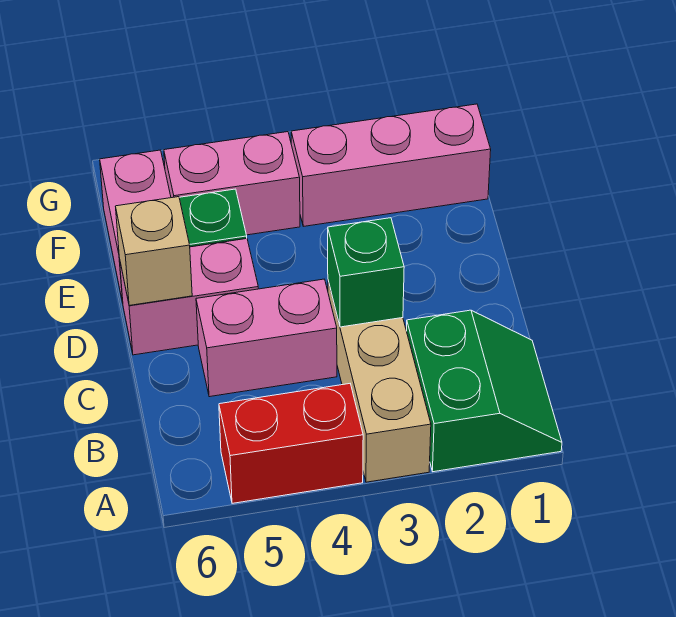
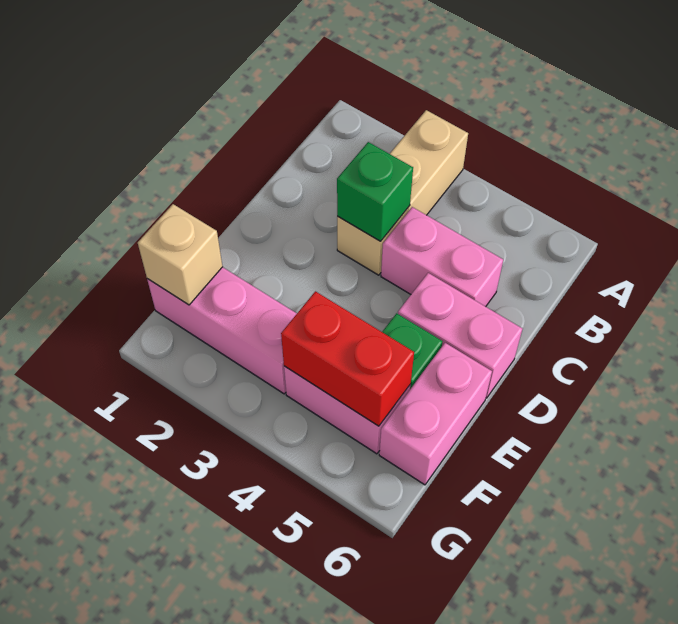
green 2x2 slope [407,310,562,472] -> none
red 1x2 brick [219,384,363,503] -> red 1x2 brick moved to [281,291,414,426]
tan 1x1 brick [116,197,192,305] -> tan 1x1 brick moved to [138,204,223,305]

